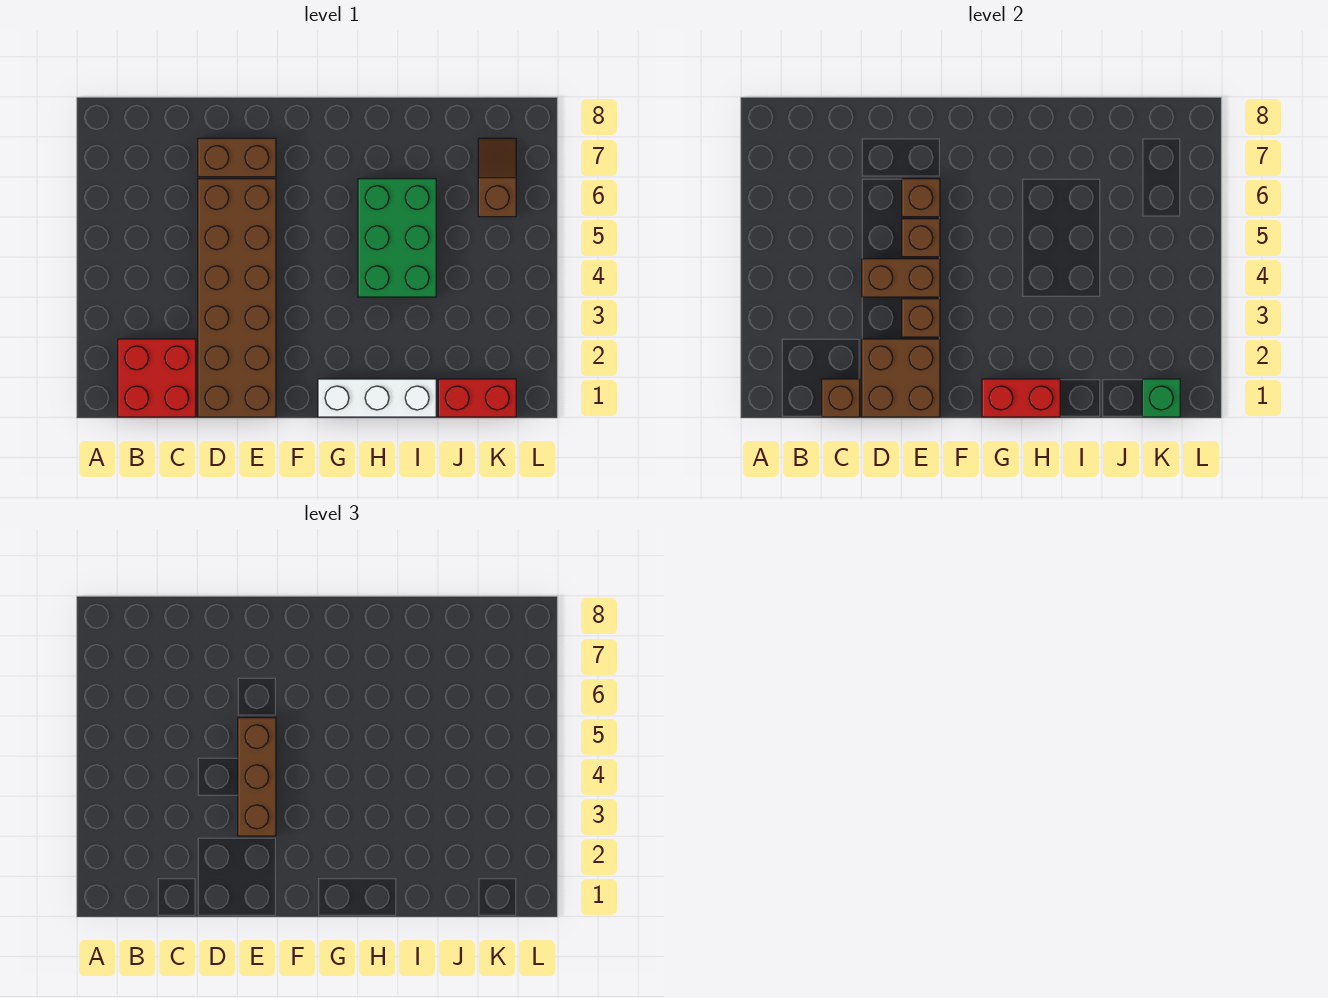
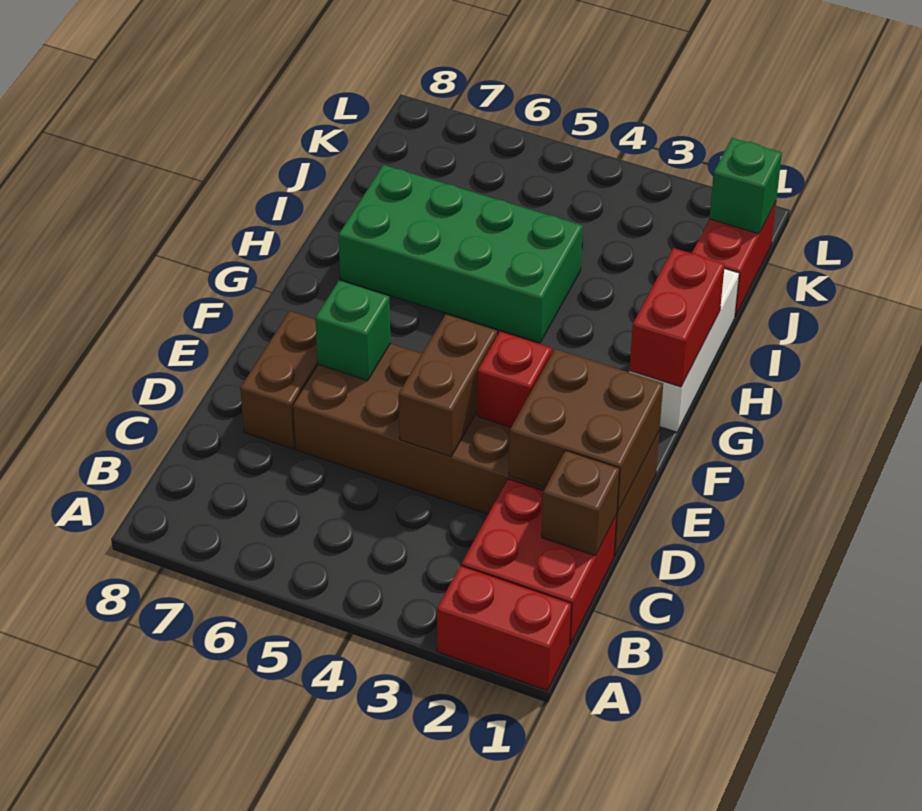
none -> red 1x2 brick [437,566,571,690]
brown 1x1 brick [902,299,940,337] -> red 1x1 brick [477,332,552,427]
brown 1x3 brick [238,718,276,836] -> none
brown 1x1 brick [902,219,940,257] -> none
brown 1x1 brick [902,179,940,217] -> green 1x1 brick [315,281,391,381]
green 2x3 brick [358,179,436,297] -> green 2x4 brick [338,165,583,343]
brown 1x2 slope [478,138,516,217] -> none

